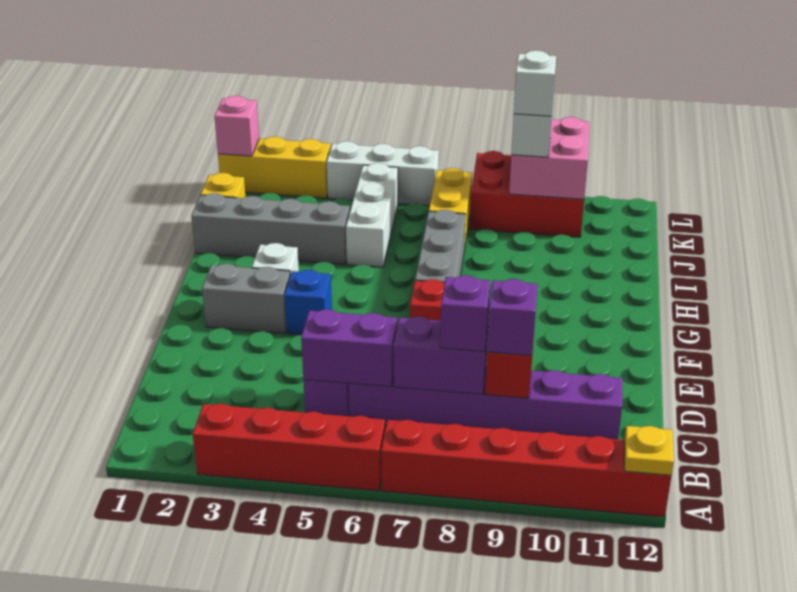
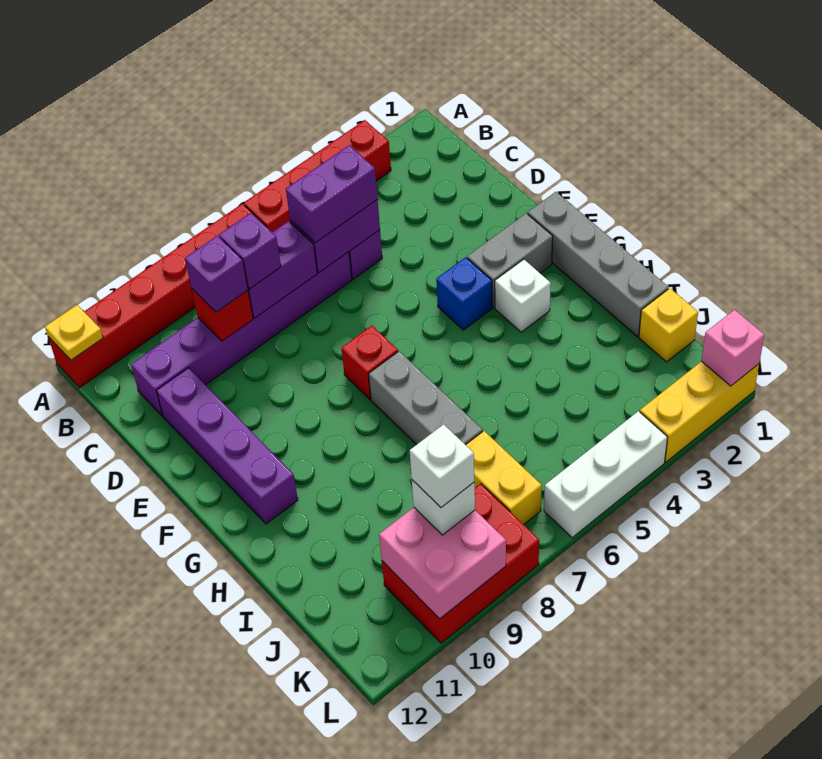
none -> purple 1x2 brick [286,145,377,243]
none -> purple 1x4 brick [157,368,298,524]
grey 1x4 brick [191,193,350,264] -> grey 1x4 brick turned to [528,192,668,337]
white 1x3 brick [346,163,398,267] -> none

